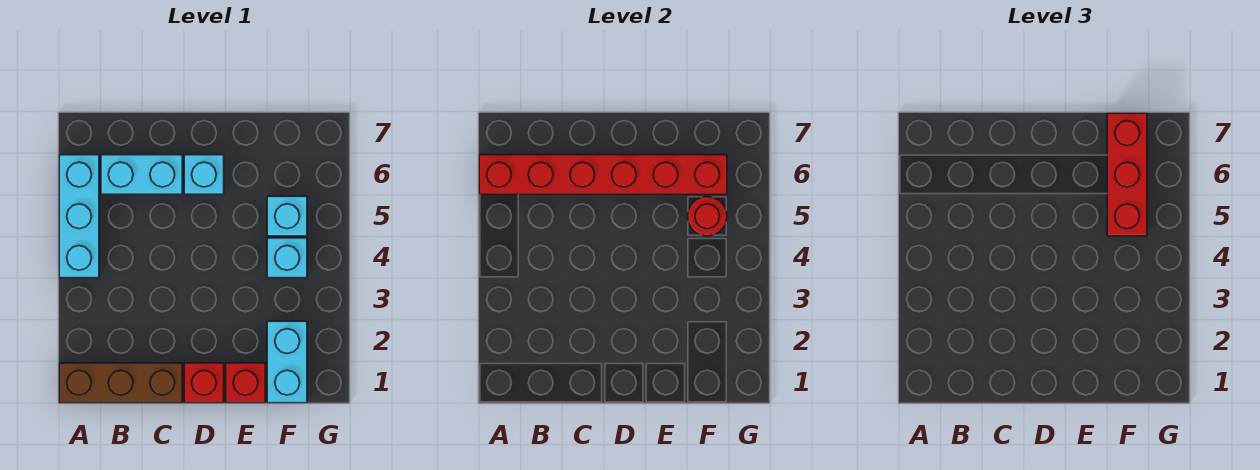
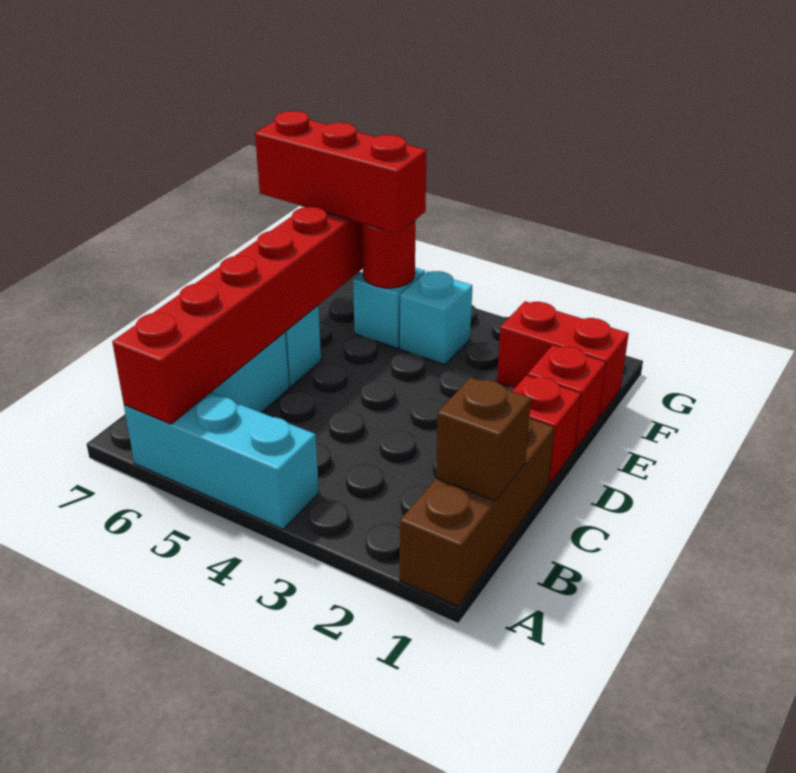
none -> brown 1x1 brick [436,377,531,501]
cyan 1x2 brick [267,321,307,403] -> red 1x2 brick [497,301,629,417]

